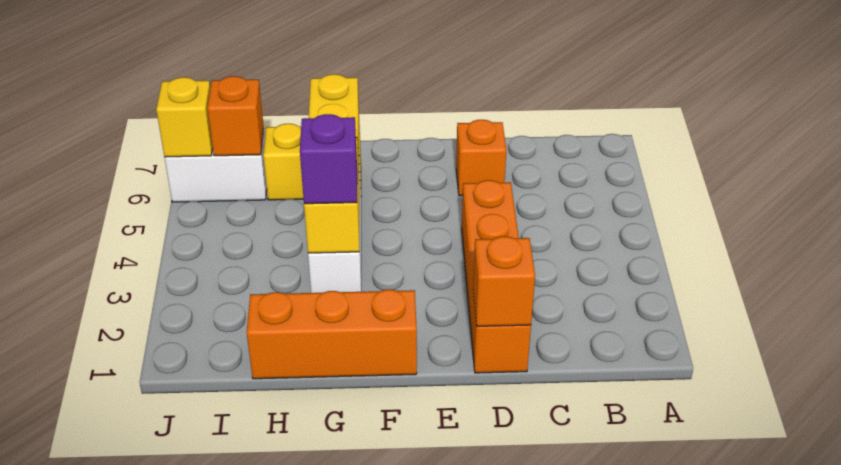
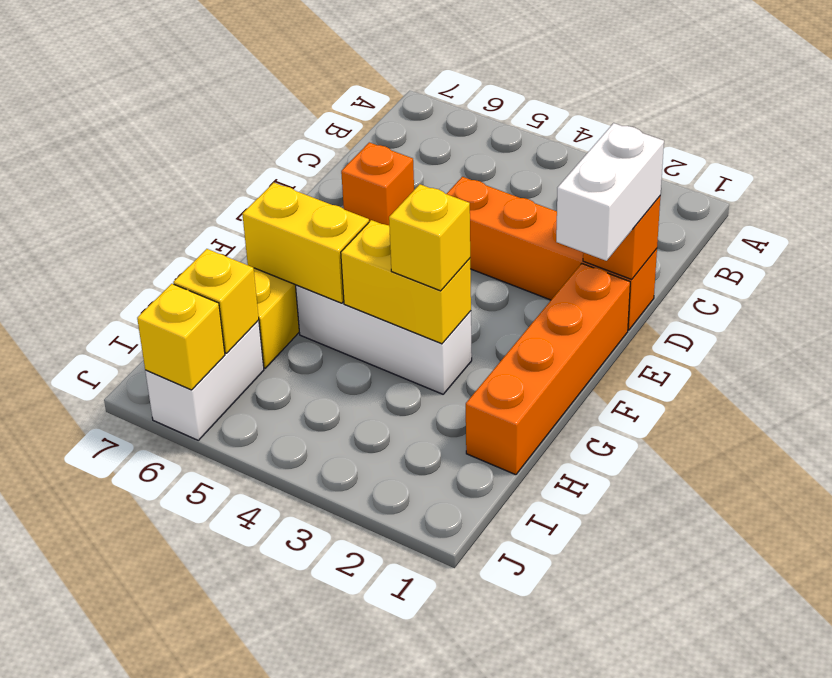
none -> white 1x2 brick [556,123,664,261]
orange 1x3 brick [247,289,417,379] -> orange 1x4 brick [466,264,630,475]
purple 1x1 brick [300,114,357,204] -> yellow 1x1 brick [389,184,470,291]
orange 1x1 brick [207,76,264,156] -> yellow 1x1 brick [173,249,259,353]

